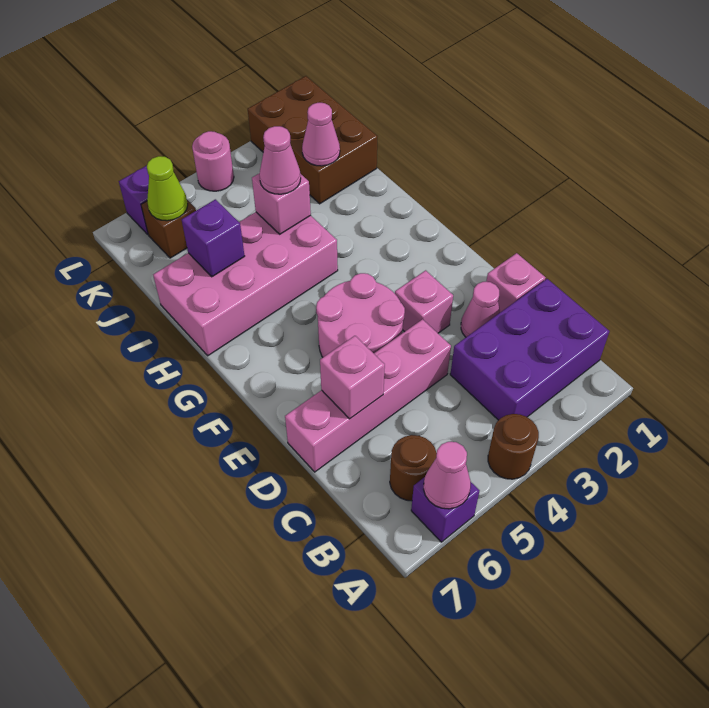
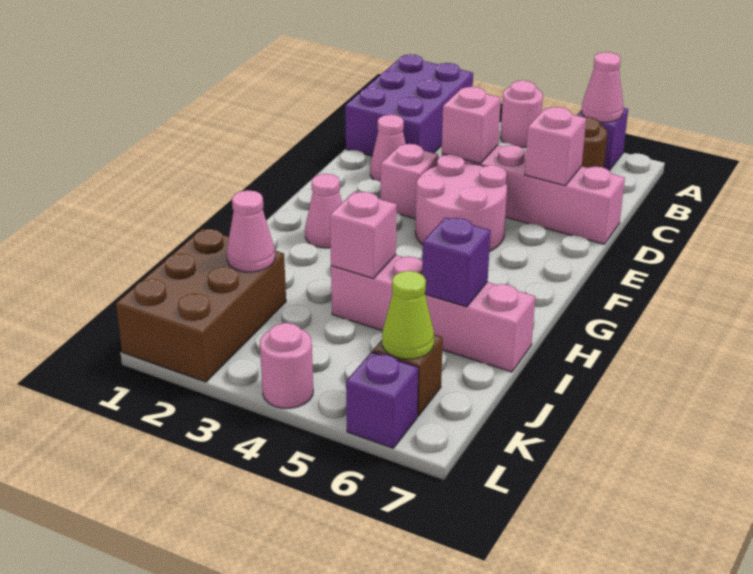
brown 1x1 round brick [488,414,539,479] -> pink 1x1 round brick [501,80,543,147]
purple 2x3 brick [450,279,609,420] -> purple 2x3 brick turned to [345,54,473,156]
pink 1x1 brick [486,253,546,312] -> pink 1x1 brick moved to [442,87,501,164]
pink 2x4 brick [153,212,338,356] -> pink 1x4 brick [331,255,535,372]
pink 1x1 cone [259,126,301,194] -> pink 1x1 cone moved to [305,174,342,248]

